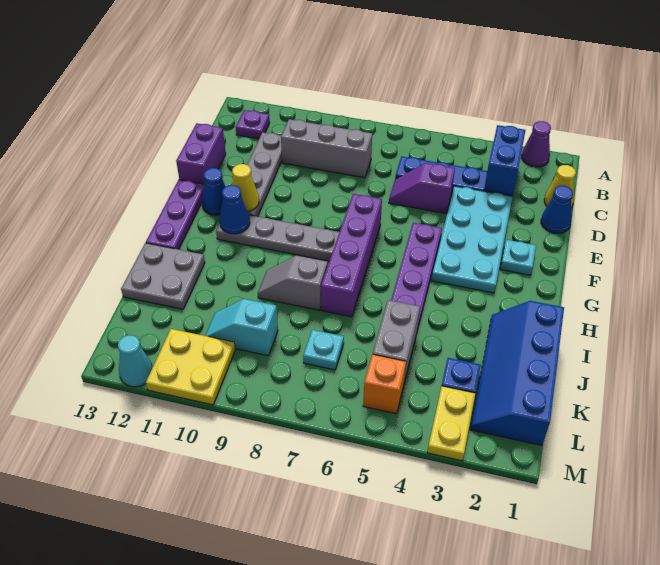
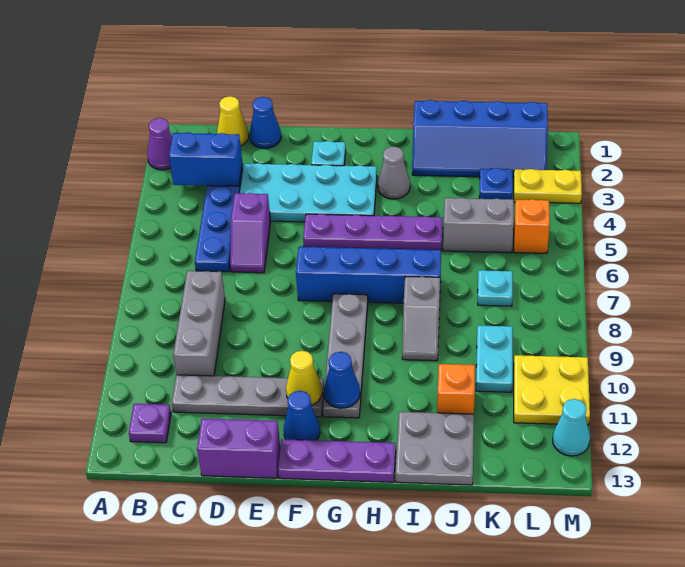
purple 1x4 brick [321,194,382,317] -> blue 1x4 brick [296,247,441,303]
none -> grey 1x1 cone [378,146,410,199]
none -> orange 1x1 brick [437,364,475,414]
cyan 1x2 slope [205,299,278,356] -> cyan 1x2 plate [476,325,513,392]

